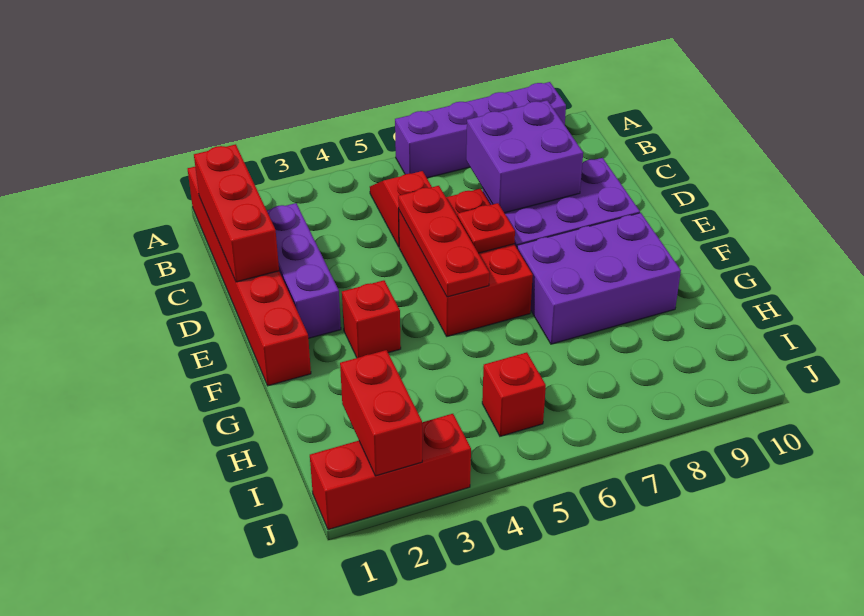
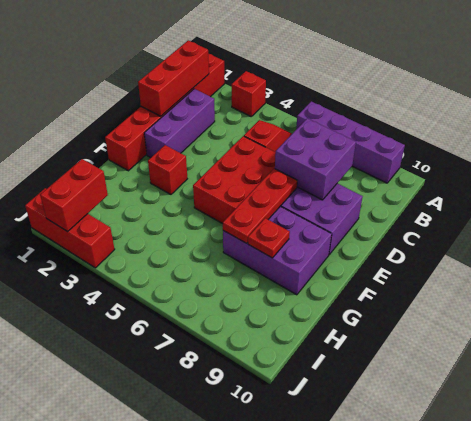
red 1x3 plate [398,186,489,297] -> red 1x3 plate moved to [223,168,297,243]
red 1x1 plate [457,203,515,253] -> red 1x1 plate moved to [248,218,290,258]
red 1x1 brick [482,352,546,436] -> red 1x1 brick moved to [232,71,266,116]

